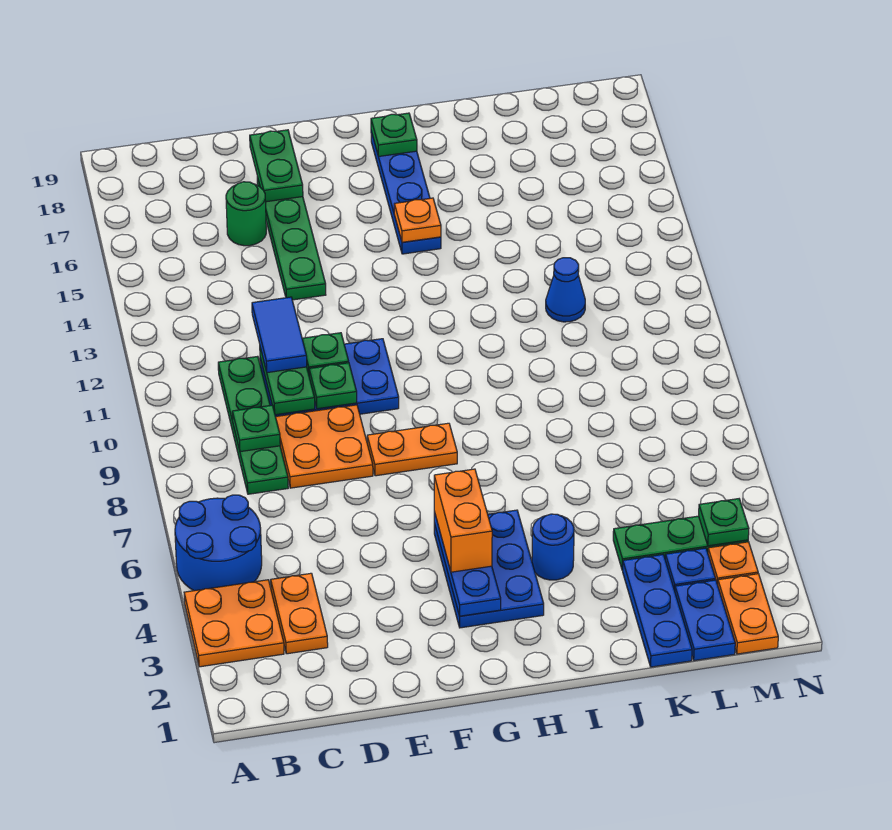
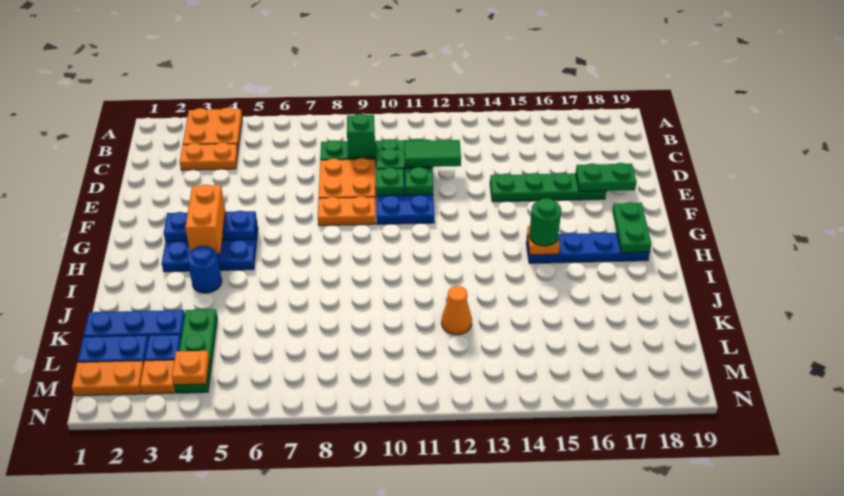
blue 2x2 round brick [175,495,262,591] -> none
green 1x1 plate [232,405,280,452] -> green 1x1 brick [347,114,375,158]
blue 1x2 tile [252,297,307,373] -> green 1x2 tile [404,140,461,167]
green 1x1 round brick [226,182,266,246] -> green 1x1 round brick moved to [529,198,561,246]
orange 1x2 plate [367,423,457,476] -> orange 1x2 plate turned to [318,196,376,226]
orange 1x2 brick [434,469,492,572] -> orange 1x2 brick turned to [185,184,226,253]
green 1x1 plate [371,113,417,157] -> green 1x2 plate [612,202,651,253]
blue 1x1 cone [546,258,585,322] -> orange 1x1 cone [441,286,472,335]
green 1x1 plate [699,499,749,546] -> orange 1x1 plate [172,351,210,385]

